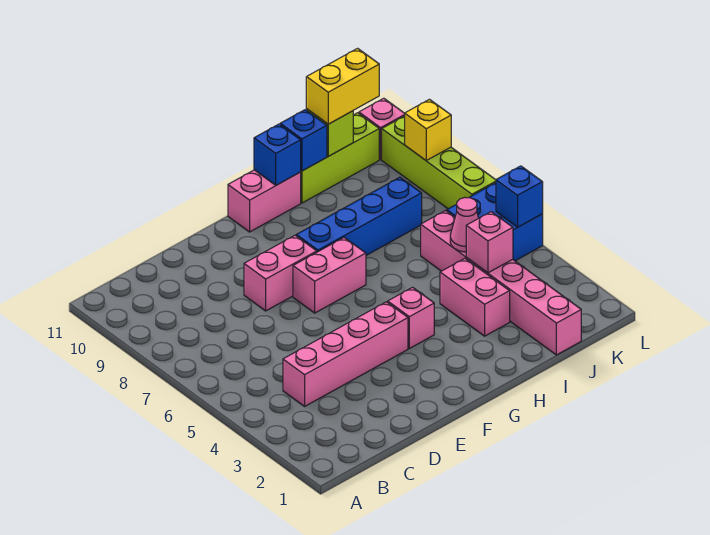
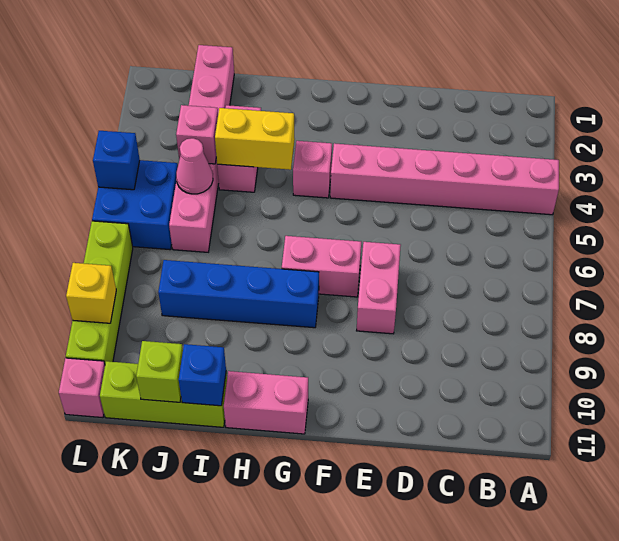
pink 1x4 brick [283,302,408,406] -> pink 1x6 brick [330,143,559,215]
pink 1x2 brick [244,235,317,311] -> pink 1x2 brick turned to [357,242,401,334]
blue 1x1 brick [254,124,301,185] -> none
yellow 1x2 brick [306,48,379,124] -> yellow 1x2 brick moved to [215,108,295,170]

